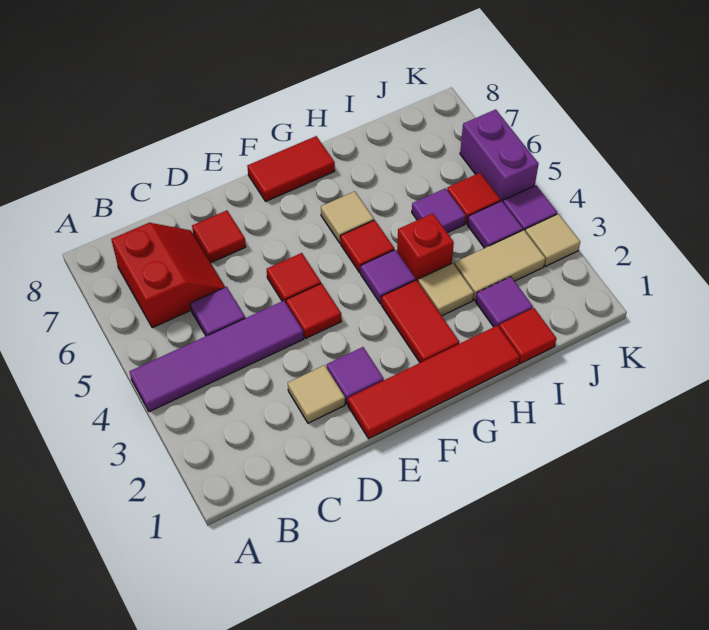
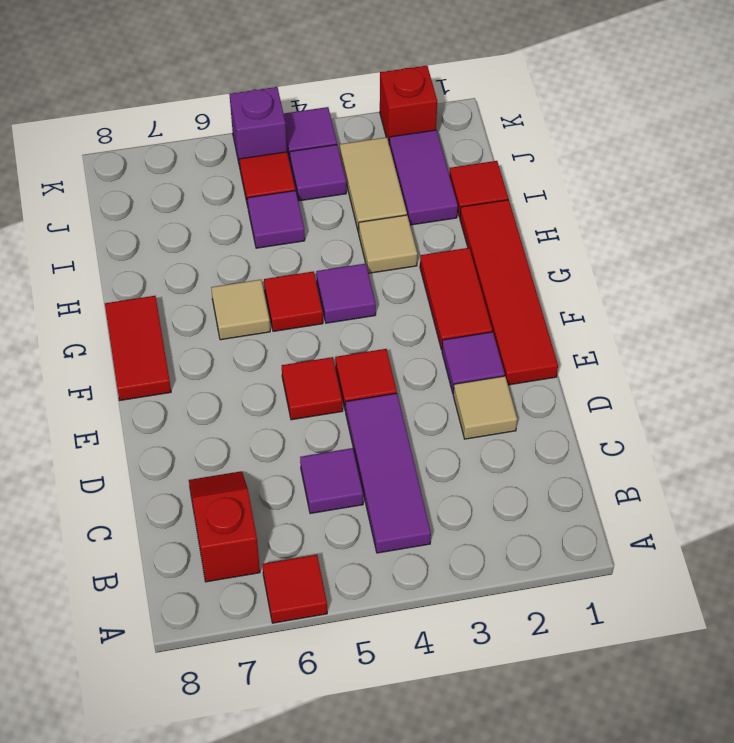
purple 1x4 tile [129,301,304,412] -> purple 1x3 tile [345,393,431,553]
red 2x2 slope [111,223,225,328] -> red 1x2 slope [189,471,260,582]
red 1x1 tile [192,210,246,263] -> red 1x1 tile moved to [262,555,327,623]
red 1x2 tile [381,280,459,363] -> red 1x2 tile turned to [420,248,492,350]
red 1x1 brick [397,213,454,281] -> red 1x1 brick moved to [380,66,437,142]
purple 1x1 tile [476,277,533,327] -> purple 1x2 tile [389,130,458,225]
tan 1x1 tile [525,214,580,266] -> none
purple 1x2 brick [460,109,539,202] -> purple 1x1 brick [229,87,287,167]

